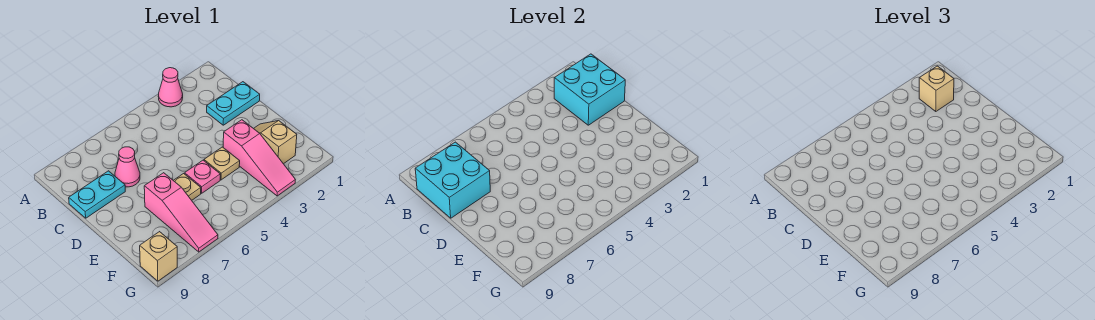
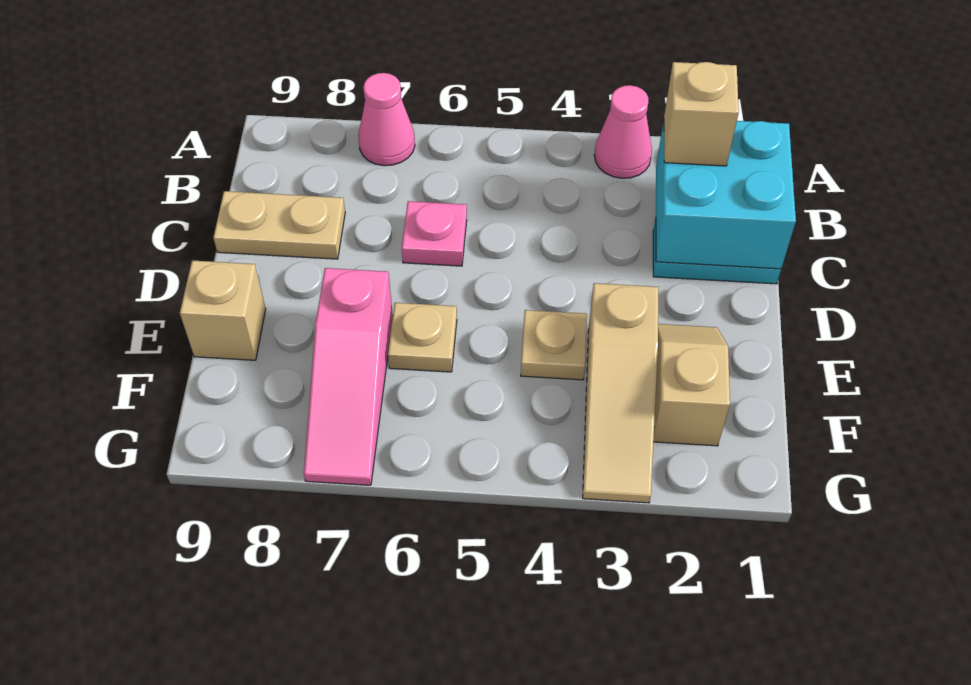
cyan 2x2 brick [415,142,490,218] -> none
pink 1x1 cone [115,147,140,187] -> pink 1x1 cone moved to [358,73,415,166]
cyan 1x2 plate [69,171,125,218] -> tan 1x2 plate [213,191,345,259]
pink 1x3 slope [223,120,295,196] -> tan 1x3 slope [583,283,658,503]
pink 1x1 plate [185,160,220,193] -> pink 1x1 plate moved to [402,201,467,266]
tan 1x1 brick [140,232,177,281] -> tan 1x1 brick moved to [180,260,266,360]

